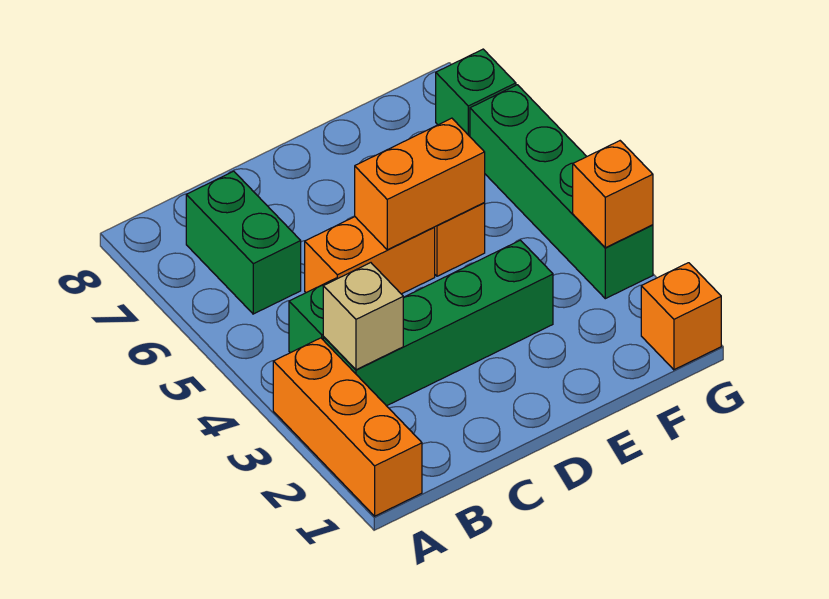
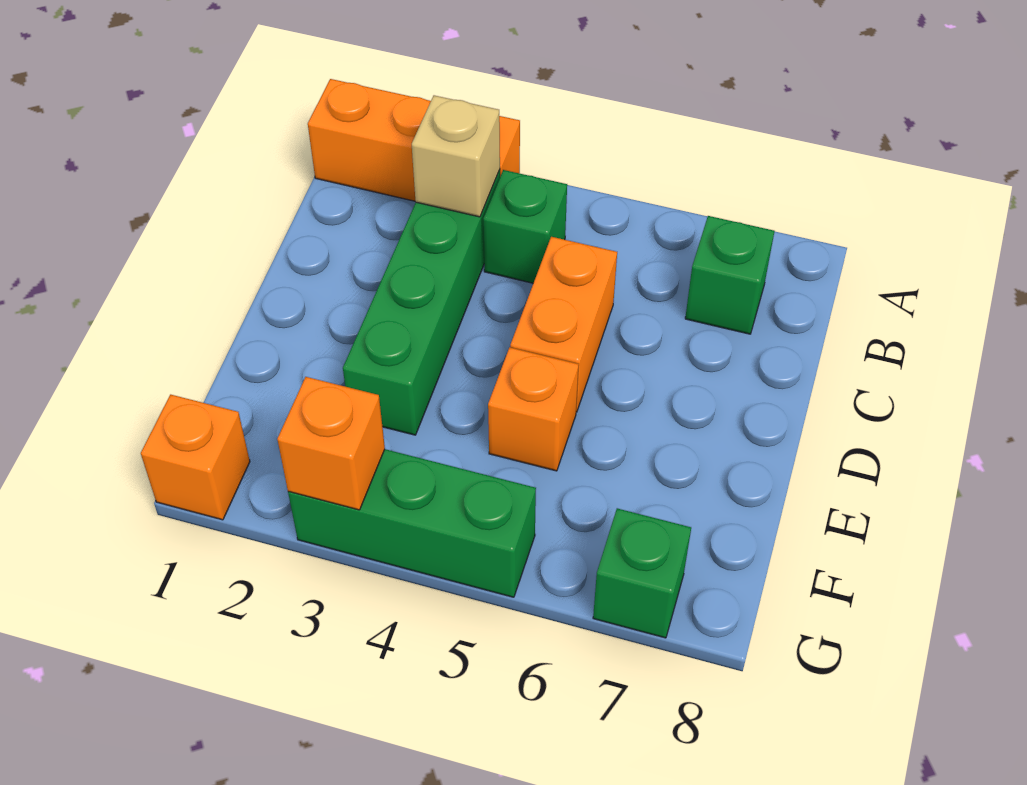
green 1x2 brick [186,171,301,314] -> green 1x1 brick [685,216,775,334]
orange 1x2 brick [355,118,485,250] -> none
green 1x4 brick [470,85,653,299] -> green 1x3 brick [288,449,536,597]

